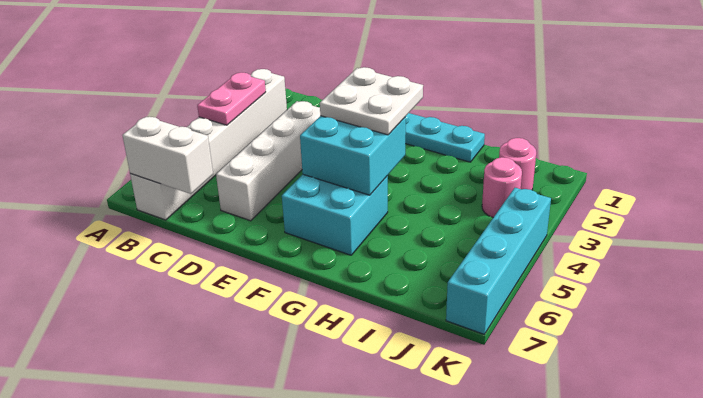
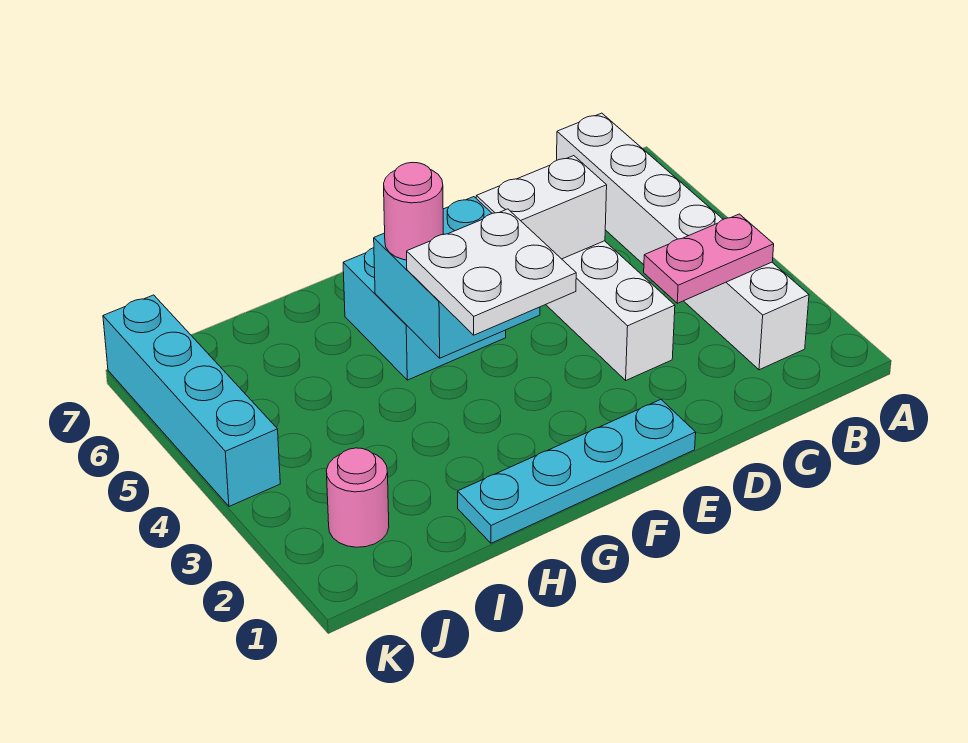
pink 1x2 plate [197,72,266,125] -> pink 1x2 plate turned to [644,214,774,303]
white 1x2 brick [122,117,213,194] -> white 1x2 brick moved to [476,156,607,259]
pink 1x1 round brick [482,157,522,218] -> pink 1x1 round brick moved to [384,162,443,260]

